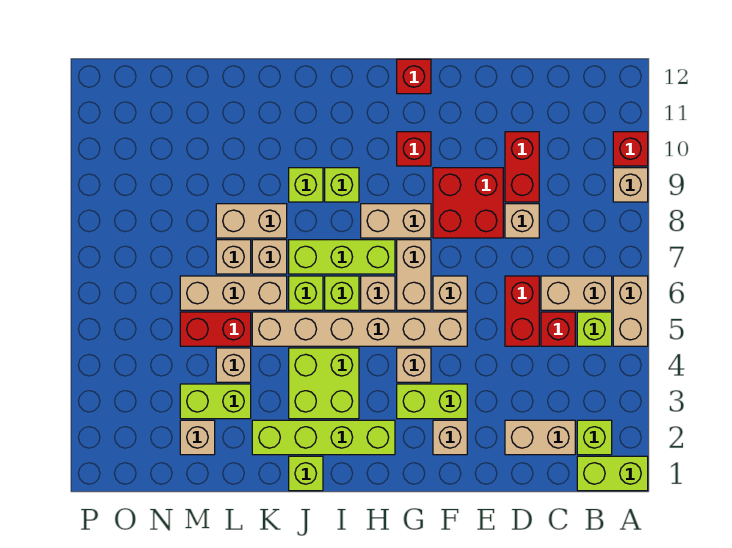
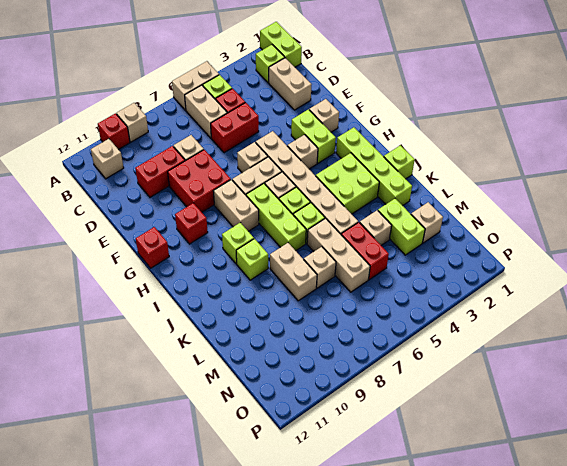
tan 1x1 brick [252,240,287,274] -> tan 1x1 brick moved to [91,139,124,179]

